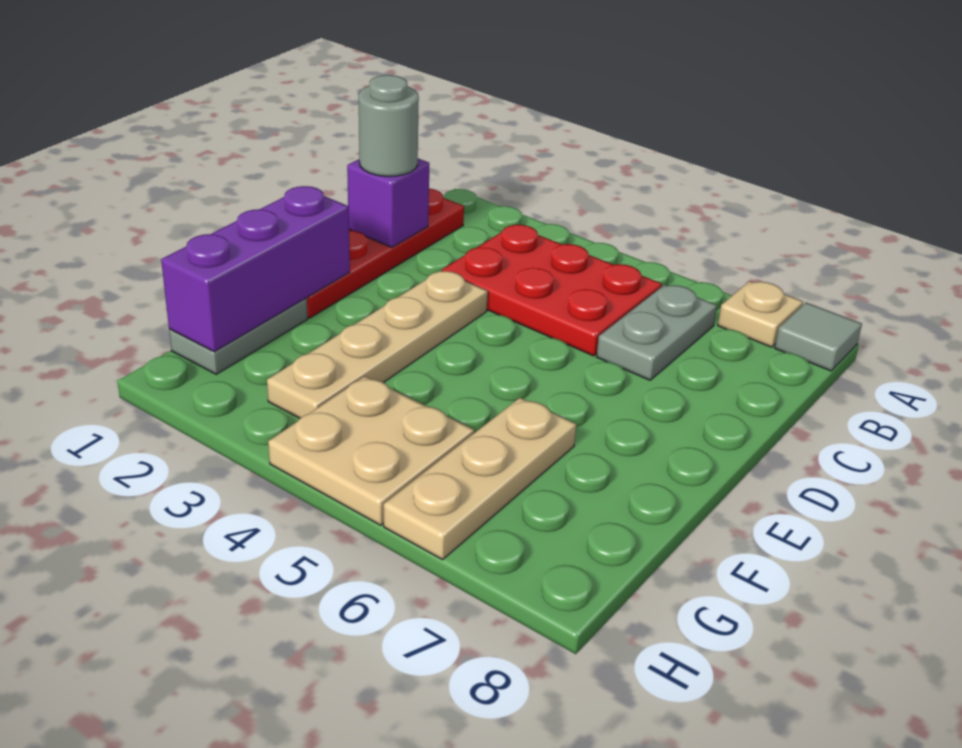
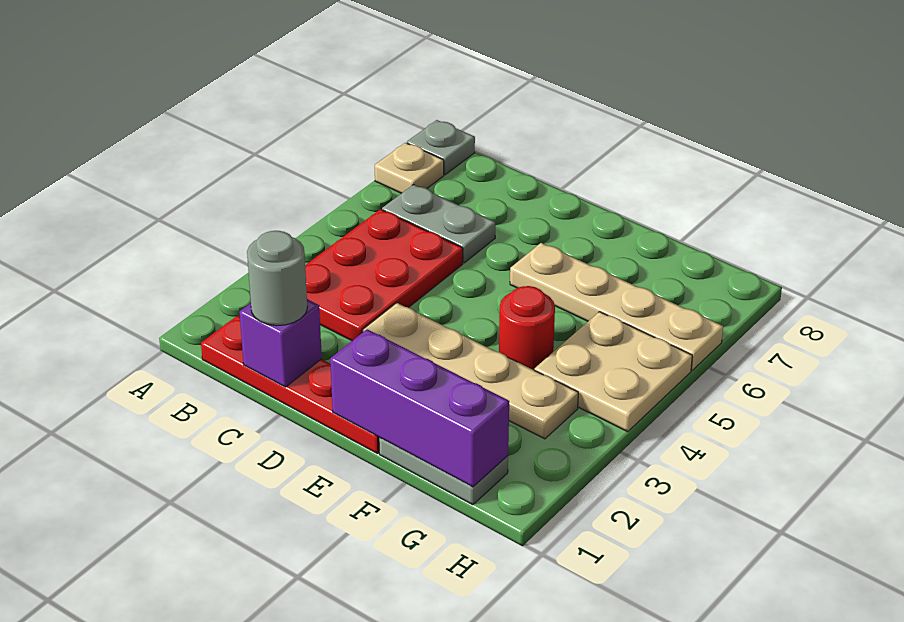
grey 1x1 tile [775,303,862,371] -> grey 1x1 plate [407,120,475,175]
none -> red 1x1 round brick [499,286,555,370]
tan 1x3 plate [384,398,576,560] -> tan 1x4 plate [510,243,723,370]

